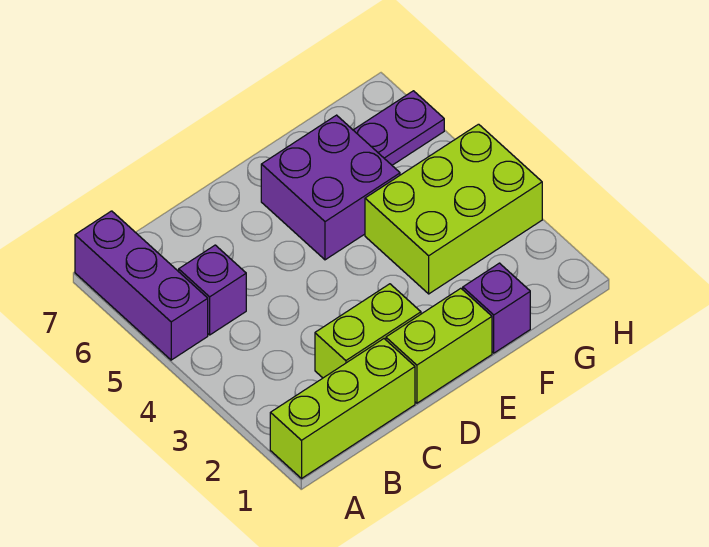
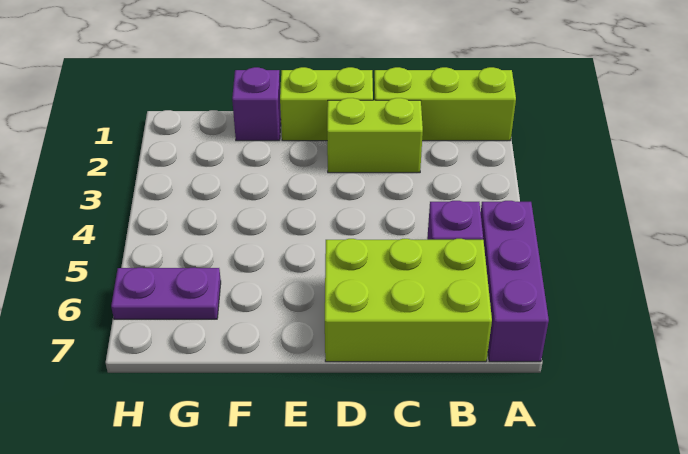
purple 2x2 brick [261,115,400,260] -> none
lime 2x3 brick [365,124,542,294] -> lime 2x3 brick moved to [325,239,492,362]

